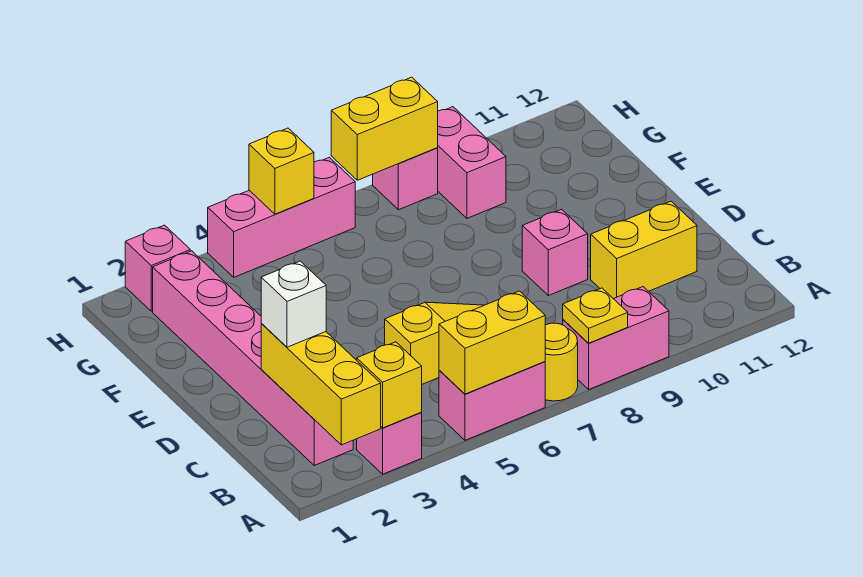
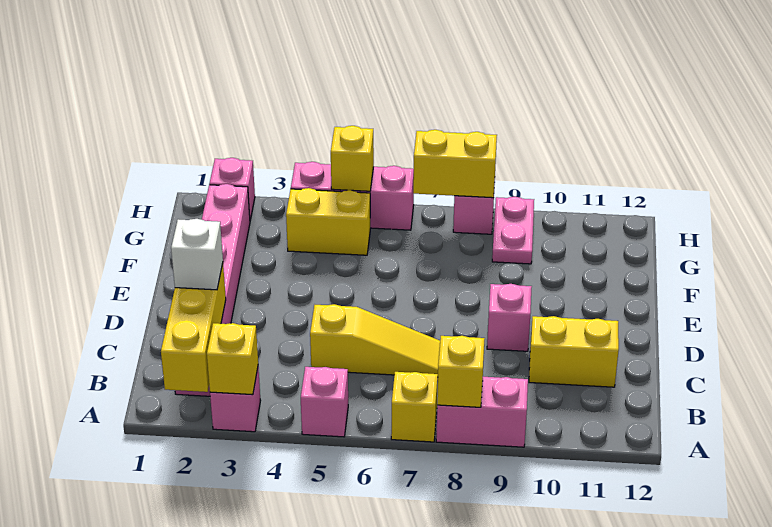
pink 1x2 brick [439,362,545,440] -> pink 1x1 brick [301,367,348,437]
yellow 1x2 brick [439,291,545,394] -> yellow 1x2 brick moved to [286,188,370,255]
yellow 1x1 round brick [545,323,578,401] -> yellow 1x1 brick [391,372,438,442]
yellow 1x1 plate [563,288,628,343] -> yellow 1x1 brick [437,336,485,407]
pink 1x2 brick [438,107,506,218] -> pink 1x2 plate [492,197,534,264]

